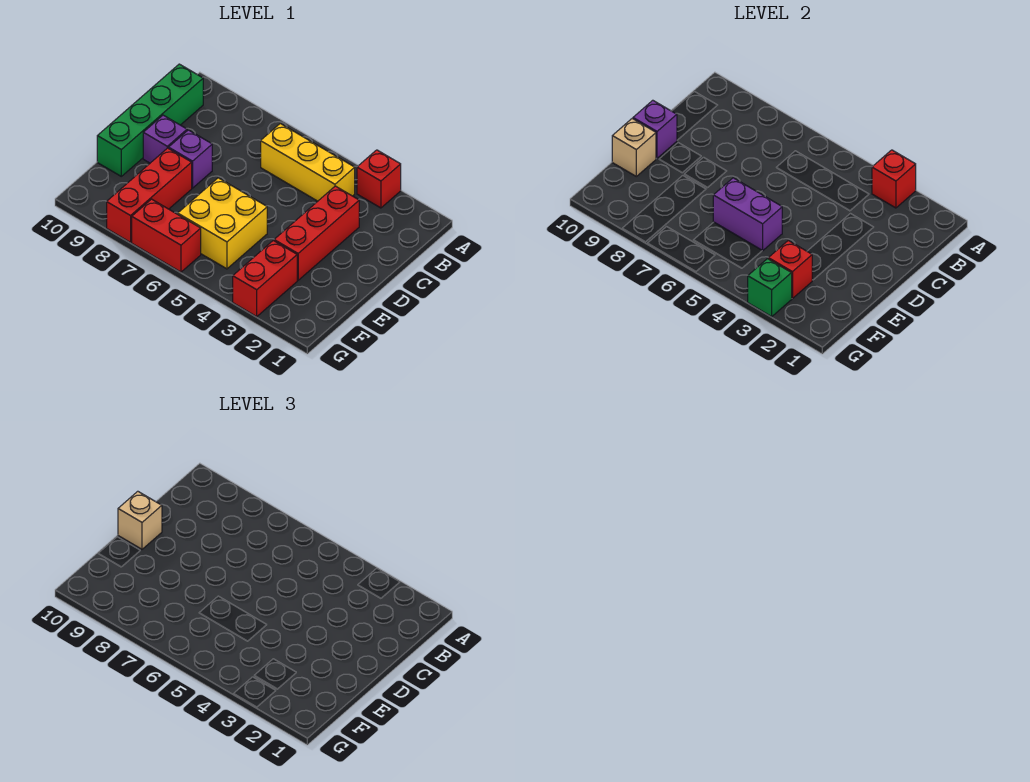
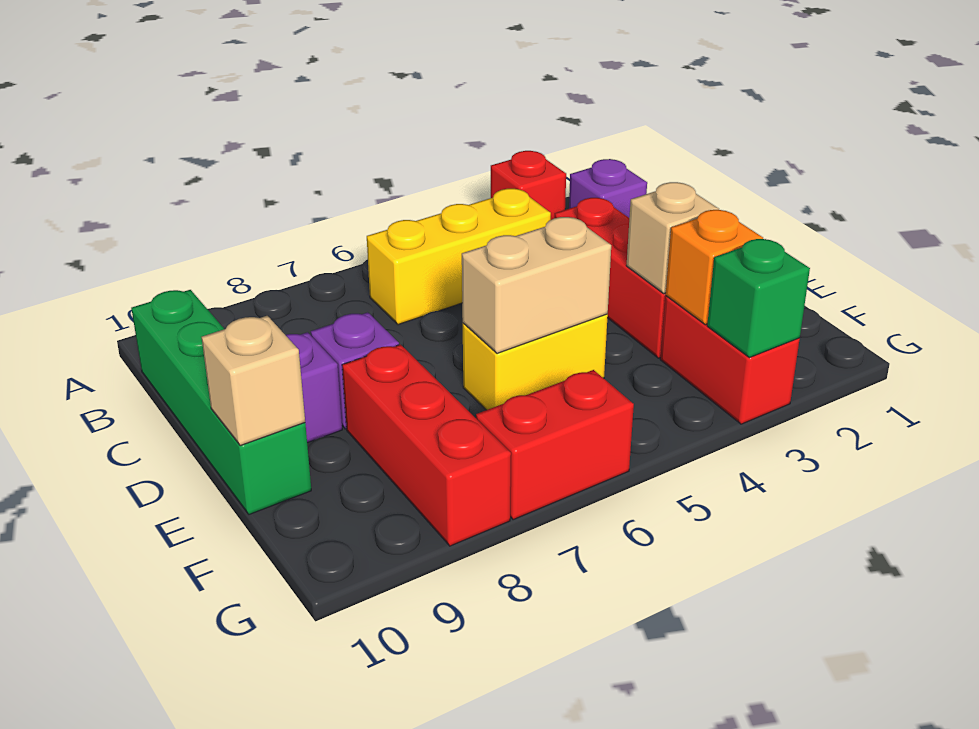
red 1x1 brick [872,150,916,208] -> none
purple 1x1 brick [633,100,677,158] -> purple 1x1 brick moved to [569,159,647,218]
tan 1x1 brick [118,491,162,549] -> tan 1x1 brick moved to [626,182,719,294]
yellow 2x2 brick [178,178,267,269] -> yellow 1x2 brick [463,314,608,410]
purple 1x2 brick [713,178,782,251] -> tan 1x2 brick [462,217,611,353]
red 1x1 brick [768,241,812,299] -> orange 1x1 brick [666,210,763,325]

